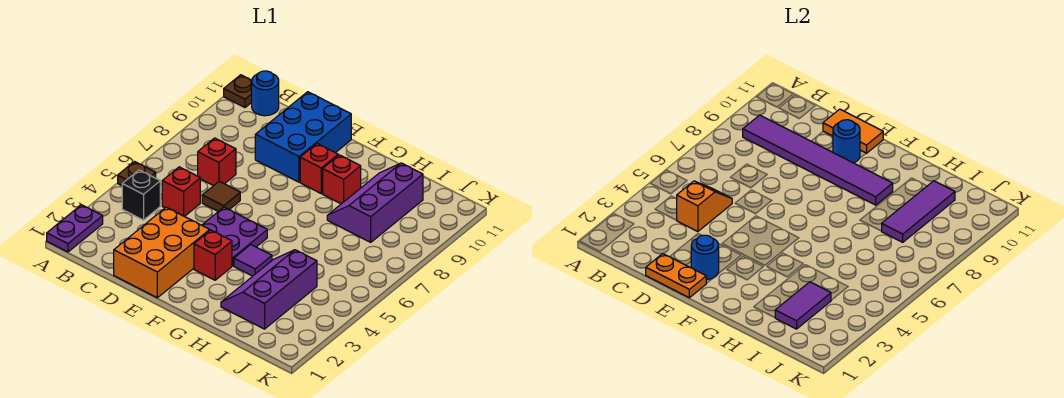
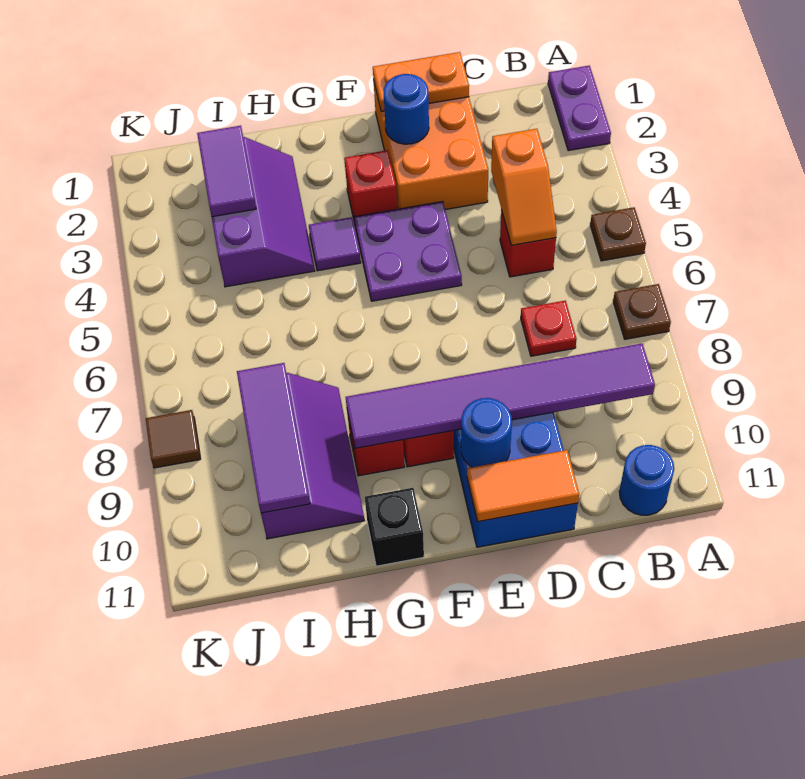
brown 1x1 plate [224,75,252,107] -> brown 1x1 plate moved to [613,284,671,339]
black 1x1 brick [122,170,160,220] -> black 1x1 brick moved to [365,488,424,566]
red 1x1 brick [198,138,236,186] -> red 1x1 plate [521,301,577,356]
brown 1x1 tile [202,181,240,211] -> brown 1x1 tile moved to [146,410,201,468]

